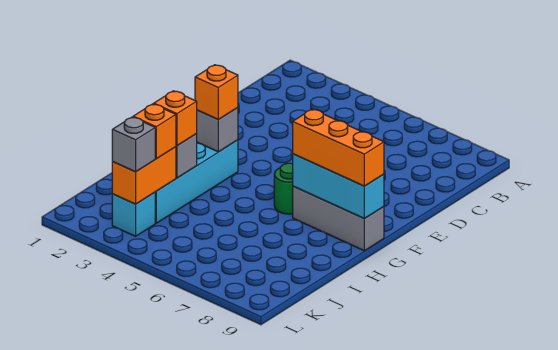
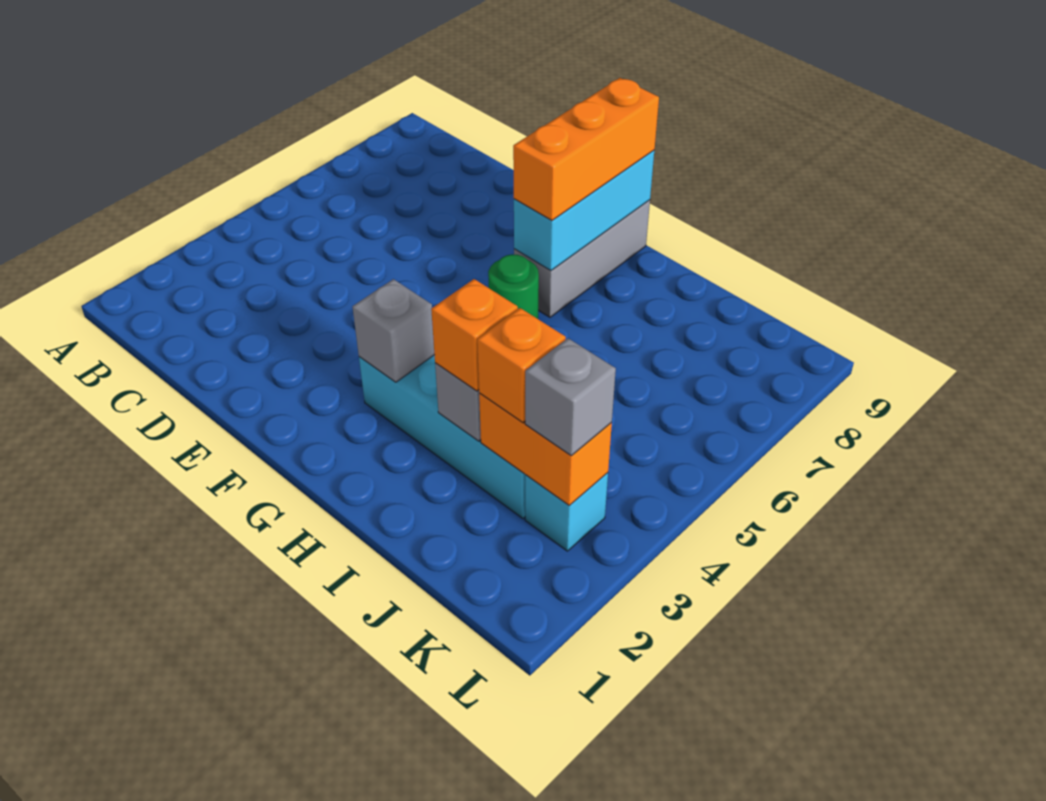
orange 1x1 brick [195,65,238,119] -> none

